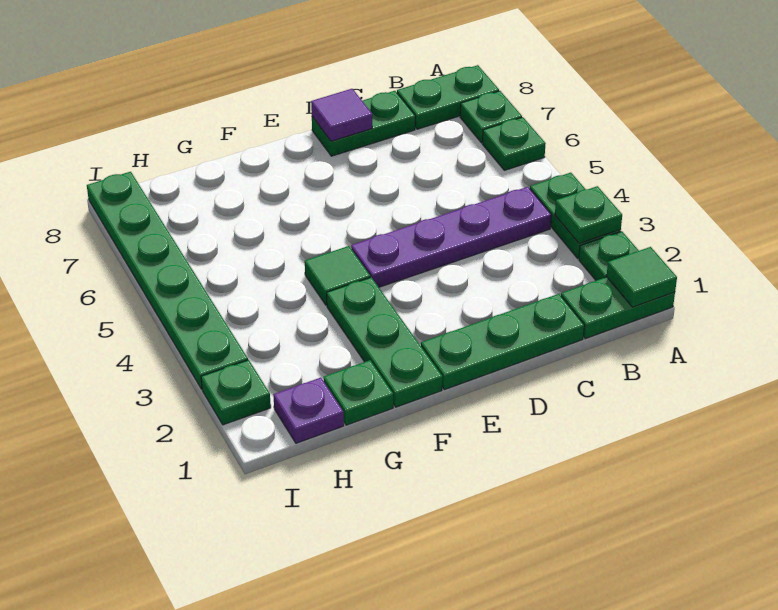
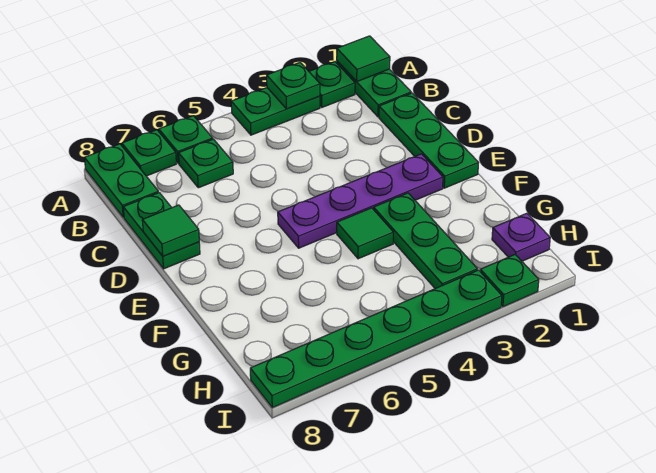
purple 1x4 plate [351,187,551,287] -> purple 1x4 plate turned to [278,154,443,248]
purple 1x1 tile [311,89,372,141] -> green 1x1 tile [142,205,199,256]
green 1x3 plate [327,277,442,407] -> green 1x3 plate turned to [374,193,477,289]
green 1x1 plate [323,360,393,425] -> green 1x1 plate moved to [179,139,233,188]

